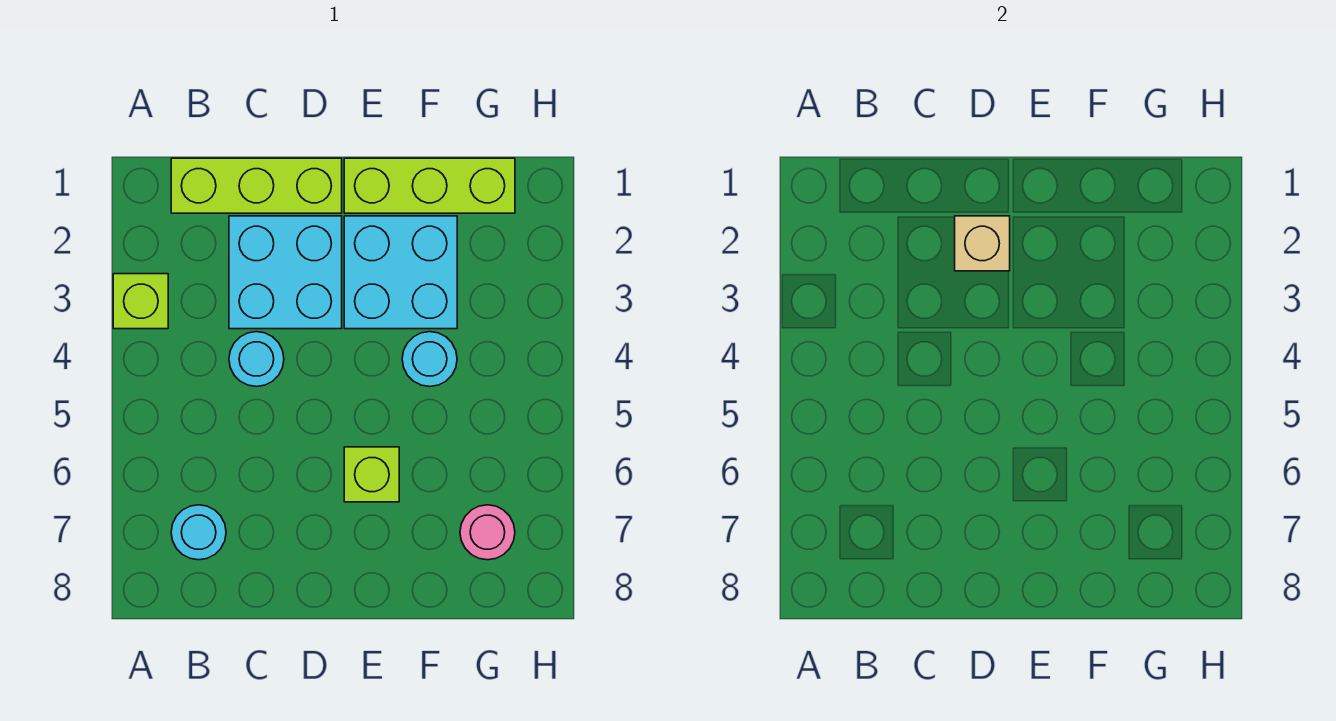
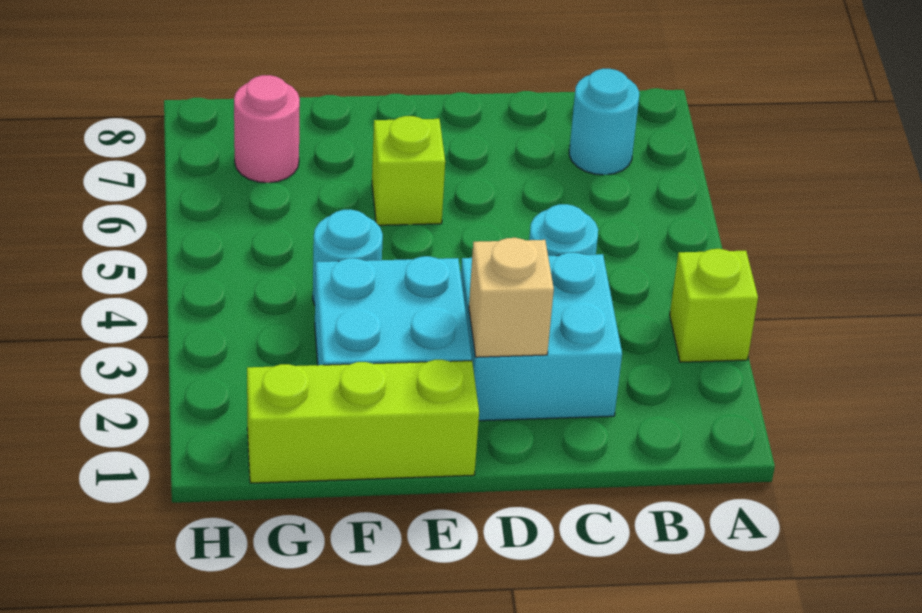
lime 1x3 brick [171,158,342,213] -> none

